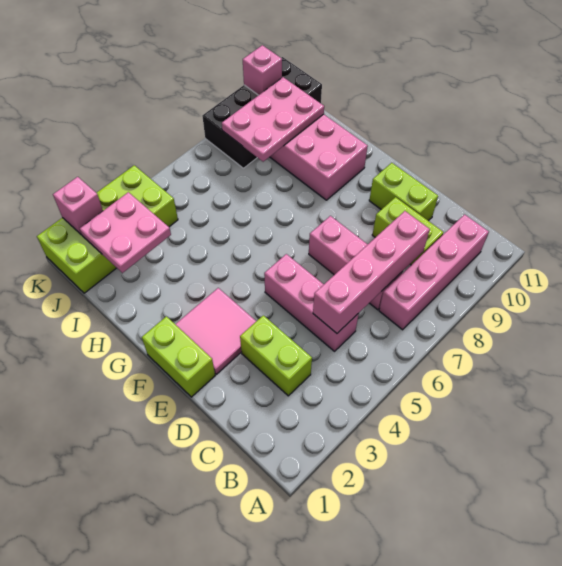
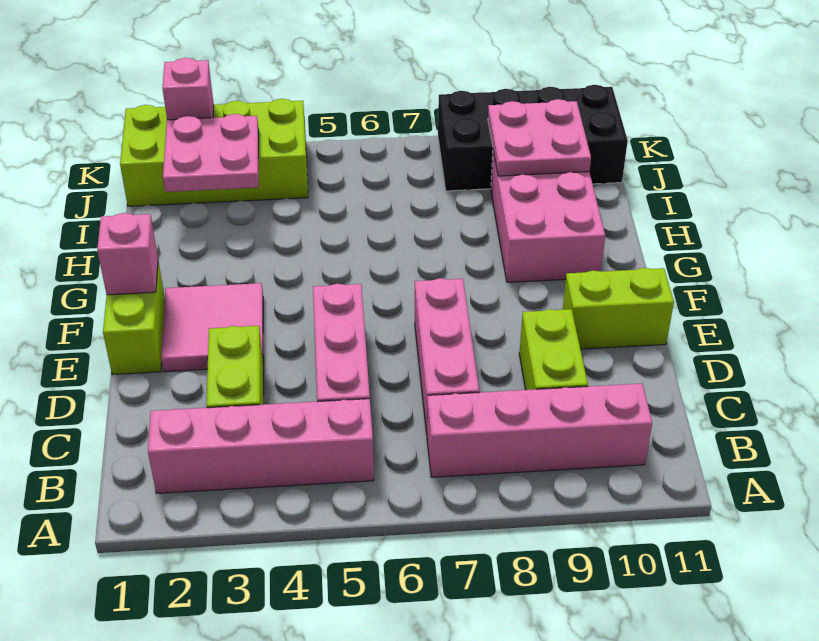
pink 1x4 brick [313,211,430,333] -> pink 1x4 brick moved to [148,399,374,493]
lime 1x2 brick [369,163,438,221] -> lime 1x2 brick turned to [563,268,674,349]
pink 2x3 plate [222,77,324,162] -> pink 2x2 plate [488,99,591,176]
pink 1x1 brick [243,45,282,95] -> pink 1x1 brick moved to [97,213,158,295]

